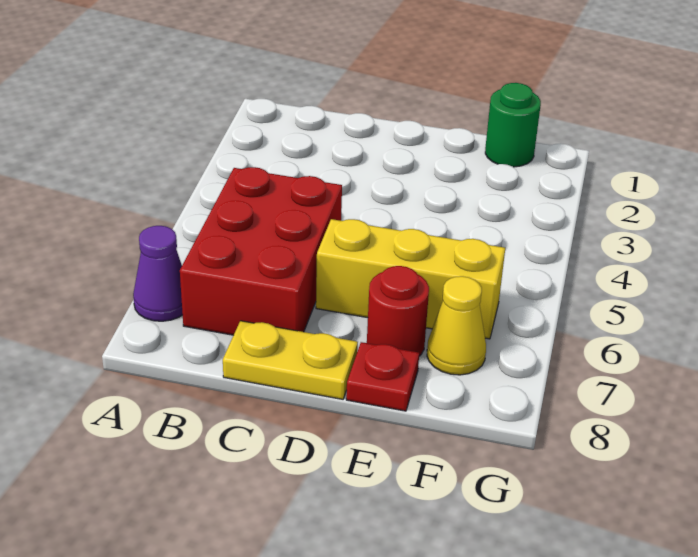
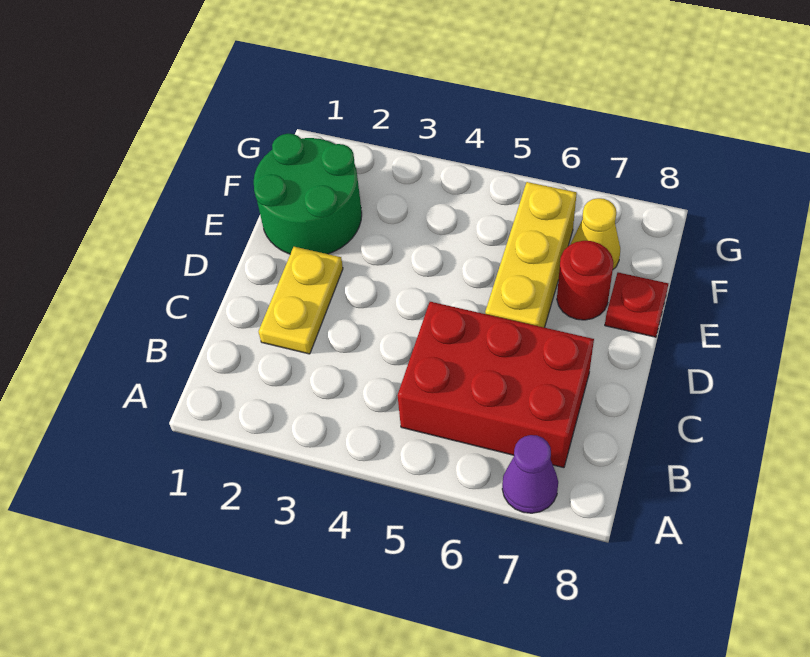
yellow 1x2 plate [223,321,358,399] -> yellow 1x2 plate moved to [259,247,343,354]
green 1x1 round brick [485,83,541,167] -> green 2x2 round brick [254,134,362,254]

